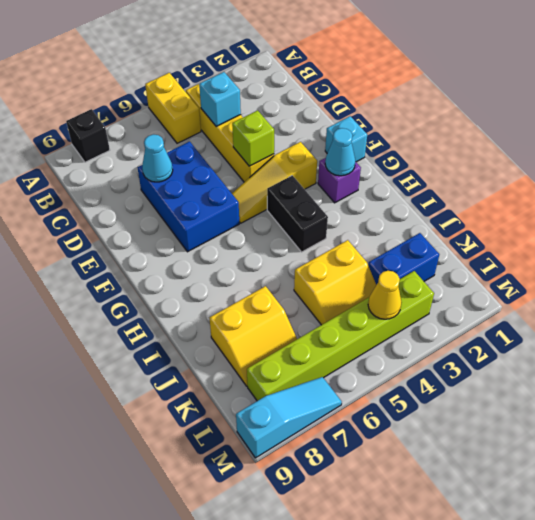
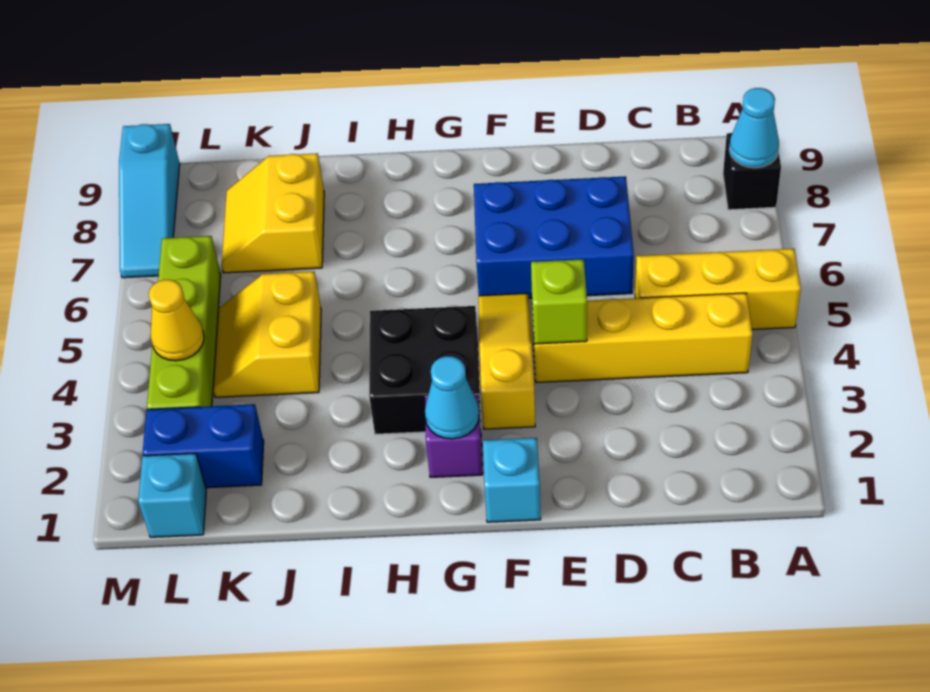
yellow 1x2 brick [145,73,201,143] -> yellow 1x3 brick [635,249,801,329]
cyan 1x1 brick [199,72,241,127] -> cyan 1x1 brick moved to [138,453,206,537]
cyan 1x1 cone [142,134,173,182] -> cyan 1x1 cone moved to [729,88,779,168]
black 1x2 brick [267,175,328,252] -> black 2x2 brick [369,306,481,434]
blue 1x2 brick [368,233,439,285] -> blue 1x2 brick turned to [143,404,264,488]
lime 1x6 brick [247,271,434,401] -> lime 1x4 brick [147,236,221,409]

